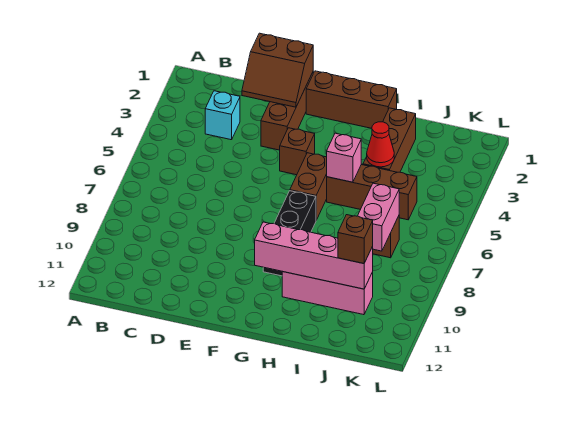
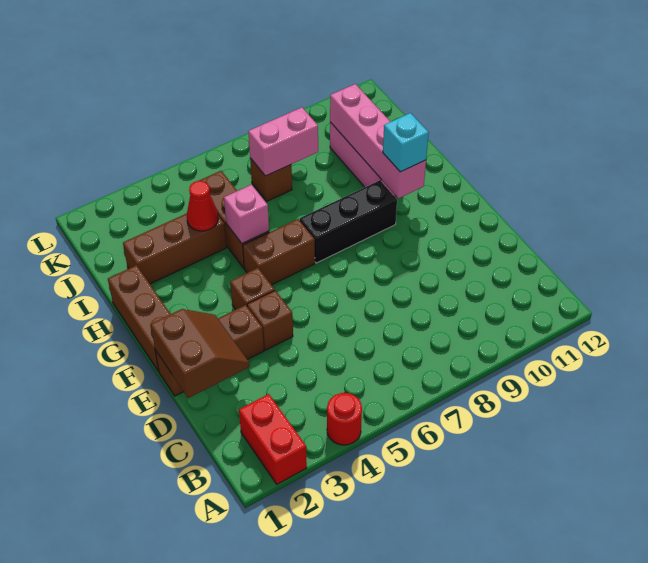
none -> red 1x2 brick [239,394,307,484]
none -> red 1x1 round brick [327,393,362,445]
cyan 1x1 brick [205,91,240,140] -> cyan 1x1 brick moved to [383,113,429,172]
brown 1x1 brick [338,215,373,264] -> brown 1x1 brick moved to [247,290,293,350]

